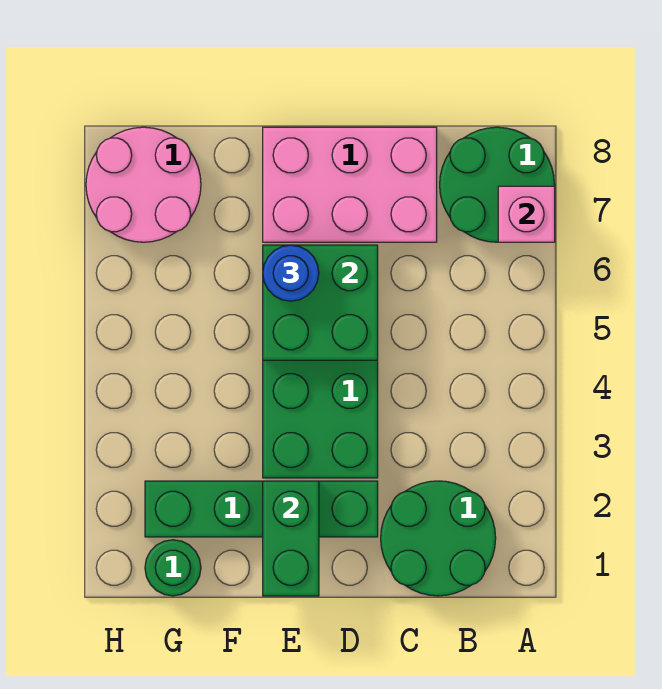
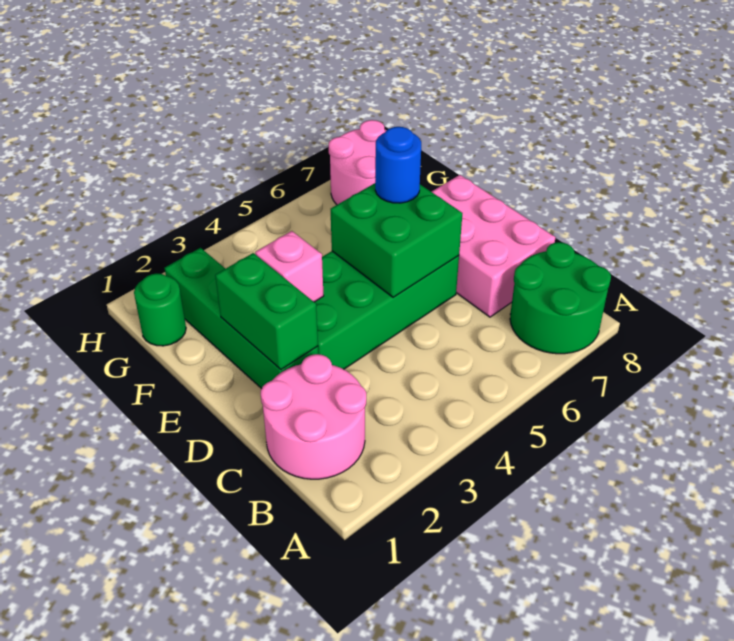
pink 1x1 brick [498,186,555,242] -> pink 1x1 brick moved to [255,231,324,302]
green 2x2 round brick [381,481,496,596] -> pink 2x2 round brick [261,354,366,479]
green 1x2 brick [263,481,319,596] -> green 1x2 brick turned to [215,253,318,369]

